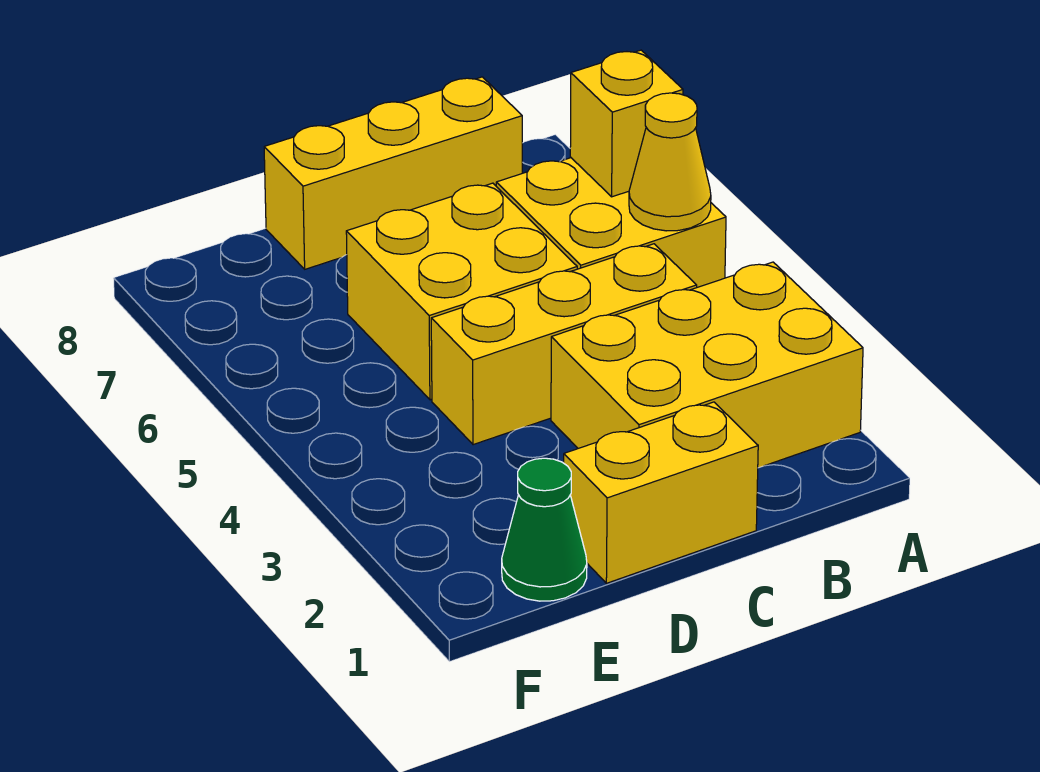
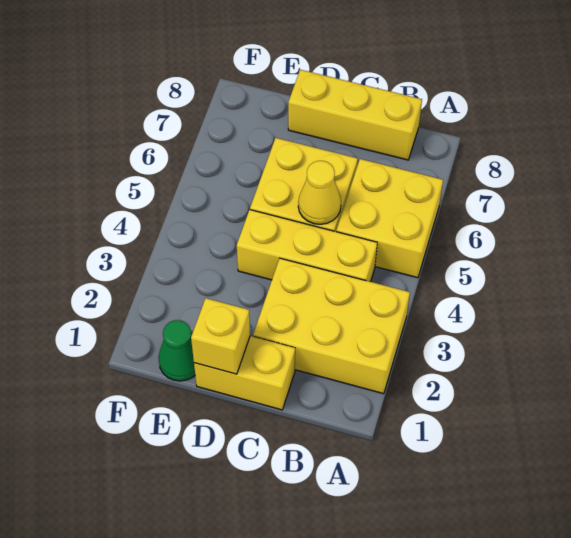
yellow 1x1 cone [629,93,711,231] -> yellow 1x1 cone moved to [298,161,341,224]
yellow 1x1 brick [570,50,683,197] -> yellow 1x1 brick moved to [191,298,250,374]

